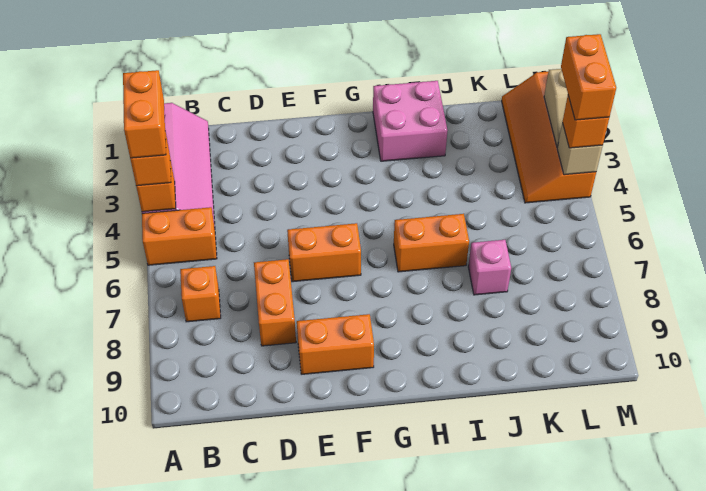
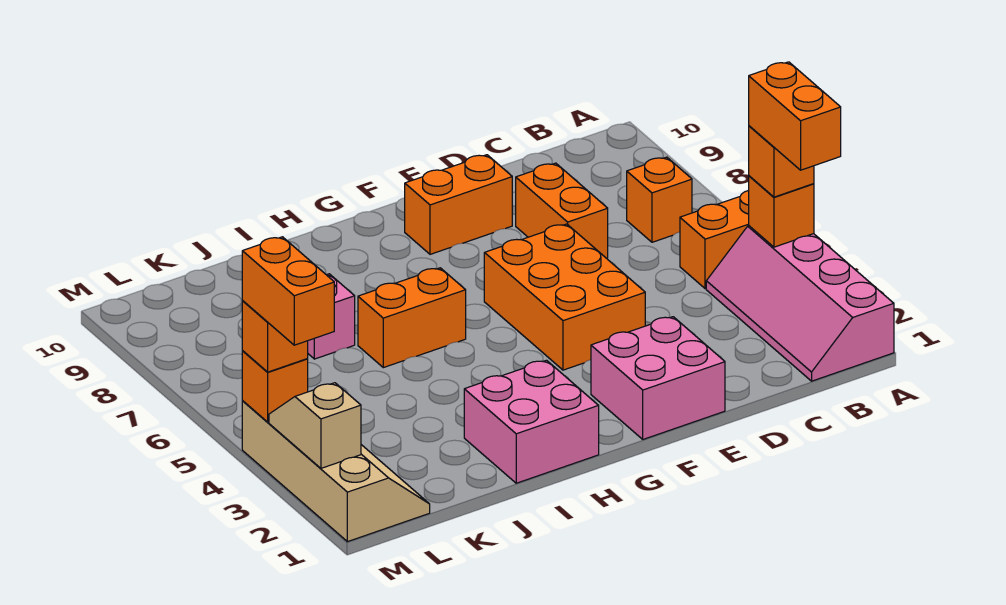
none -> pink 2x2 brick [591,317,725,439]
orange 1x2 brick [287,223,361,282] -> orange 2x3 brick [484,224,645,370]
orange 2x4 slope [502,71,596,203] -> tan 2x4 slope [242,401,430,542]
tan 1x1 brick [557,123,603,175] -> orange 1x1 brick [242,351,308,422]

